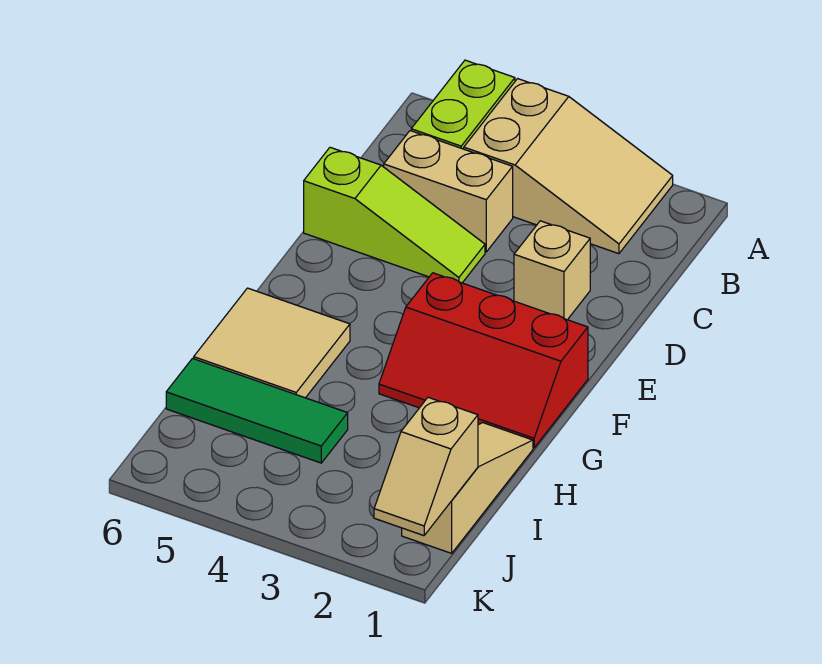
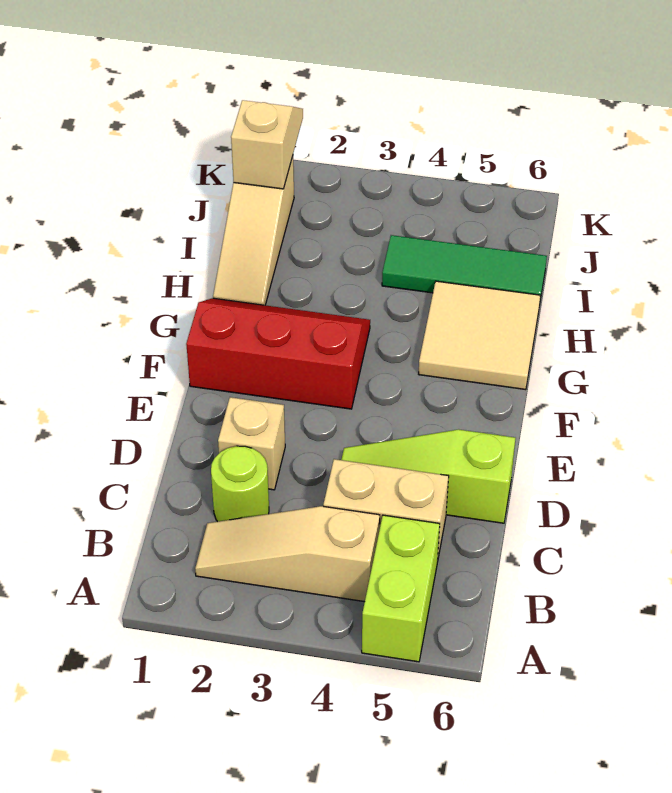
tan 2x3 slope [464,79,673,254] -> tan 1x3 slope [195,506,380,602]
none -> lime 1x1 round brick [211,446,269,522]

